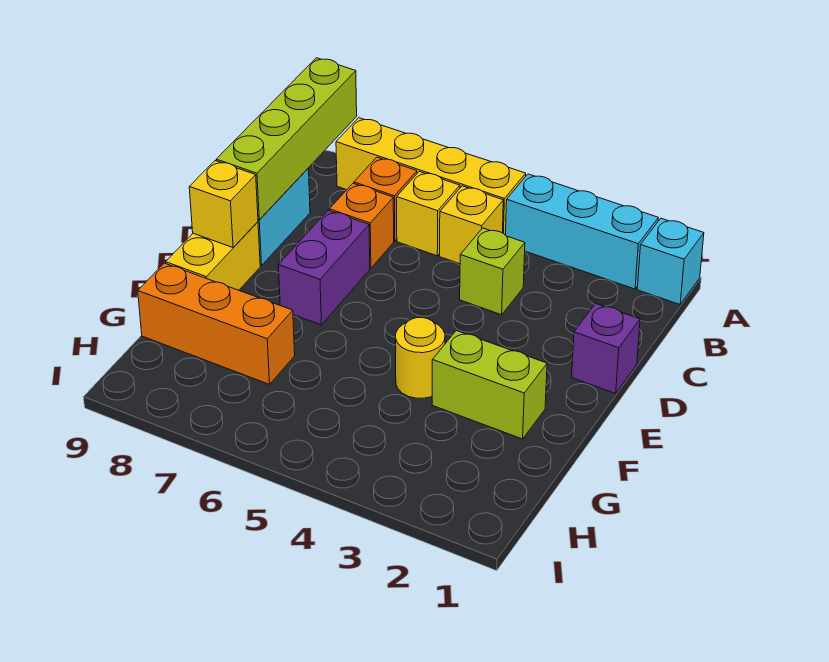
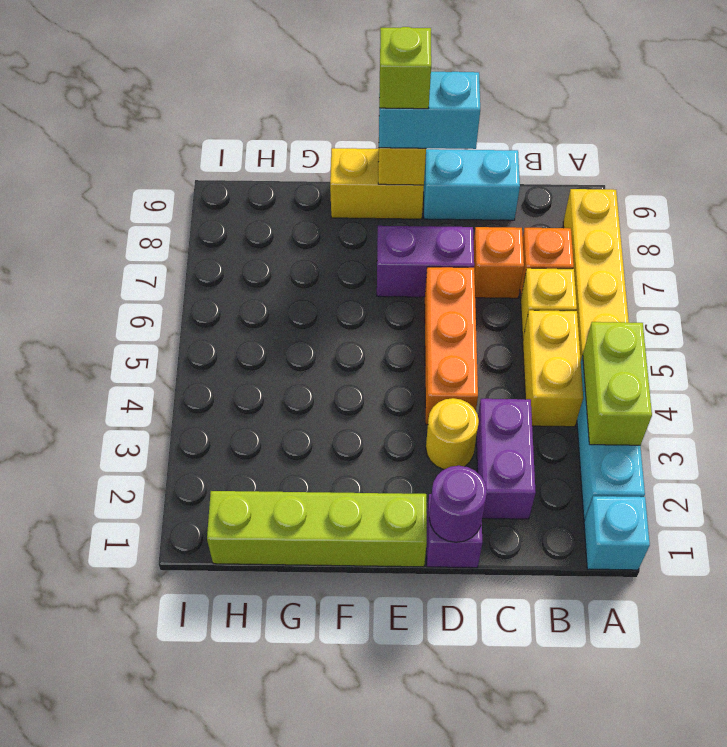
lime 1x4 brick [216,58,357,220] -> lime 1x4 brick moved to [207,491,427,567]
yellow 1x1 brick [440,186,503,264] -> yellow 1x2 brick [523,310,583,427]
none -> purple 1x2 brick [476,399,536,519]
lime 1x1 brick [460,228,525,315] -> lime 1x1 brick moved to [379,27,431,109]
none -> purple 1x1 round brick [429,466,487,542]
none -> cyan 1x2 brick [379,72,480,149]
lime 1x2 brick [432,331,547,439] -> lime 1x2 brick moved to [583,322,652,445]
yellow 1x1 round brick [396,318,445,398] -> yellow 1x1 round brick moved to [426,398,479,470]
orange 1x3 brick [138,263,295,384] -> orange 1x3 brick moved to [425,267,478,425]

